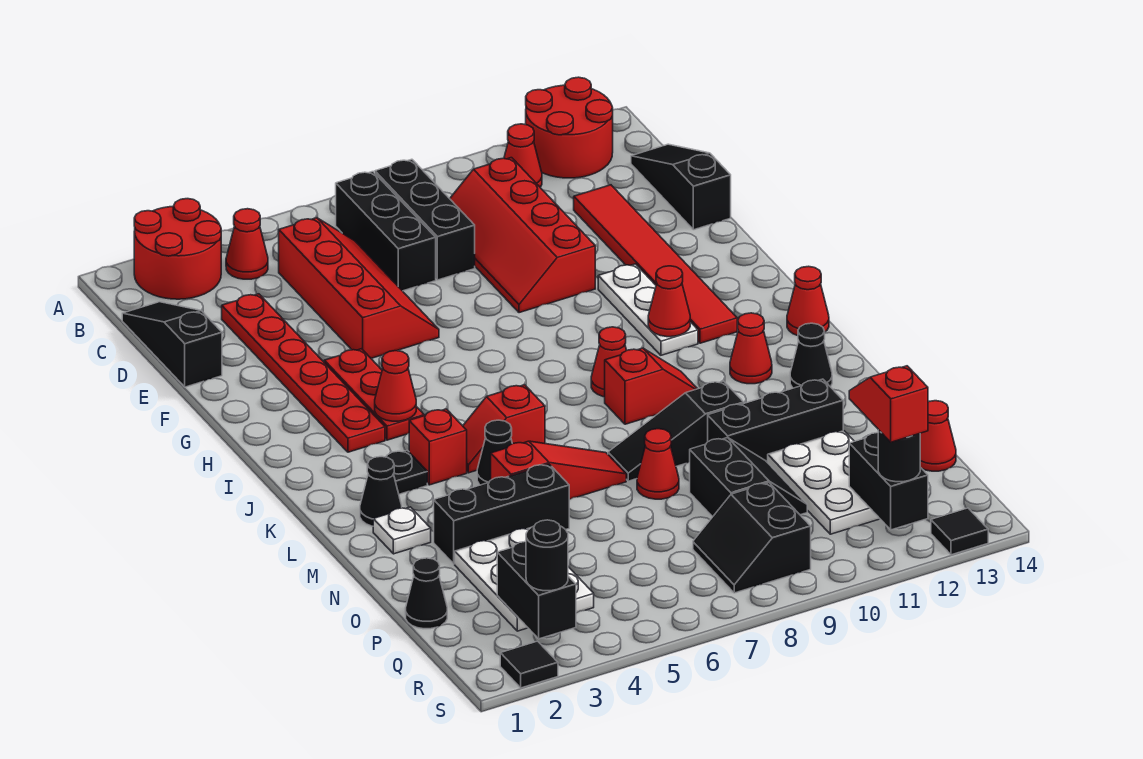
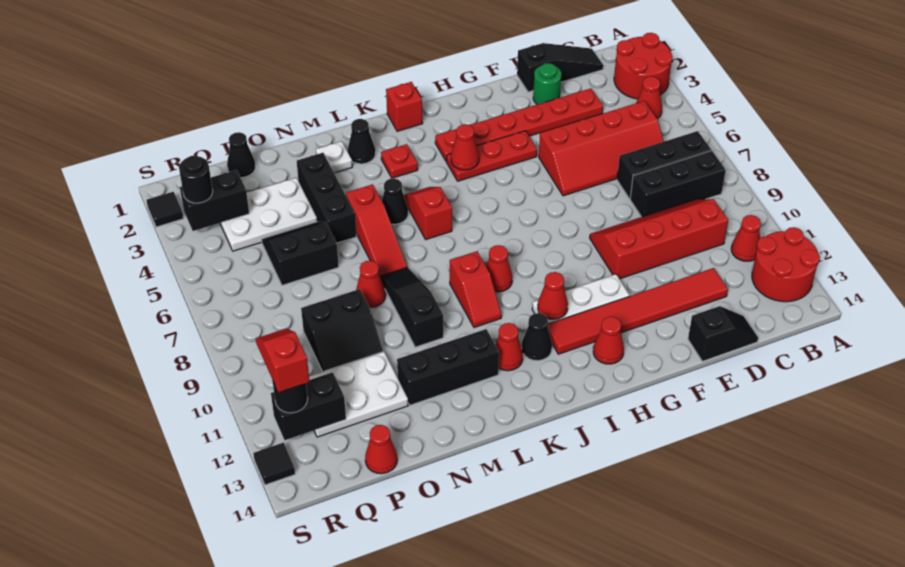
black 1x3 slope [631,144,731,230] -> black 1x2 slope [688,306,758,361]
none -> green 1x1 round brick [533,63,561,105]
red 1x1 cone [787,266,829,336] -> red 1x1 cone moved to [593,317,624,364]
black 1x1 plate [386,450,427,494] -> red 1x1 plate [381,144,418,178]
red 1x1 brick [409,409,467,485] -> red 1x1 brick moved to [386,82,423,131]
black 1x1 cone [790,323,832,388] -> black 1x1 cone moved to [522,313,552,361]
black 1x3 brick [708,379,843,463] -> black 1x3 brick turned to [397,329,499,405]
black 2x2 slope [693,483,811,593] -> black 2x2 slope moved to [262,222,339,285]
red 1x2 slope [849,366,928,442] -> red 1x2 slope turned to [256,329,310,393]

